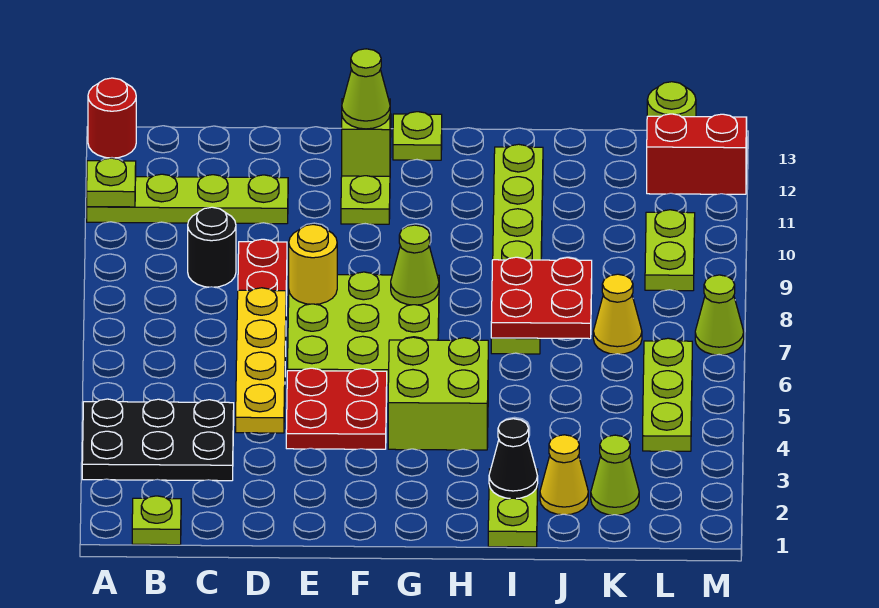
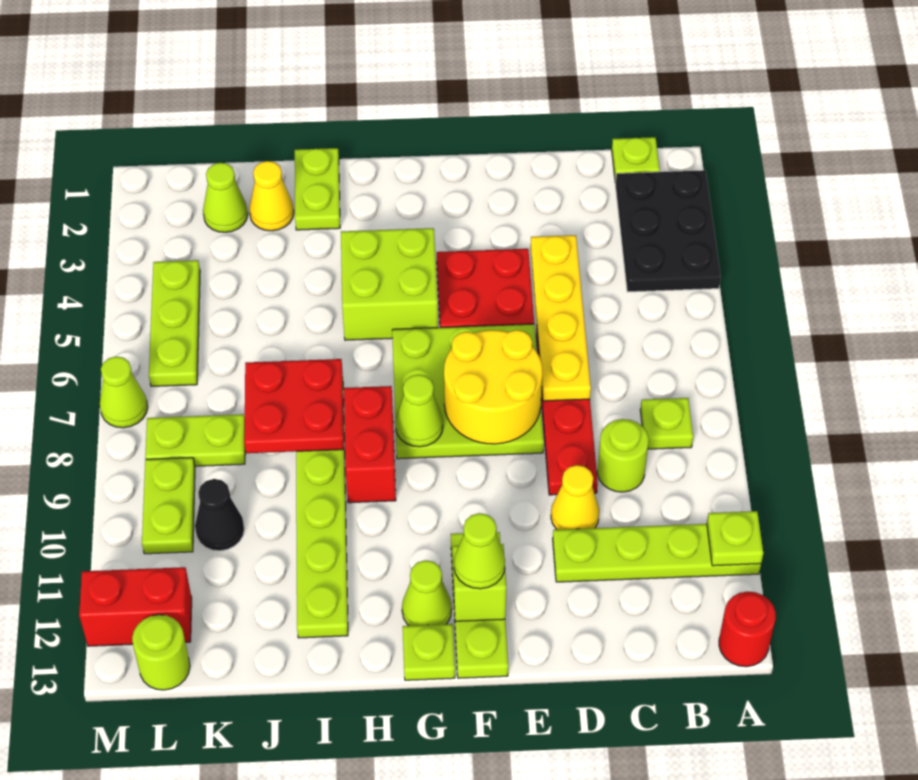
black 2x3 plate [82,399,234,481] -> black 2x3 plate turned to [616,170,721,292]
none -> lime 1x1 plate [640,398,693,449]
black 1x1 round brick [188,207,236,287] -> lime 1x1 round brick [597,419,649,492]
yellow 1x1 round brick [289,224,337,304] -> yellow 2x2 round brick [444,330,542,444]
none -> lime 1x1 cone [402,560,452,626]
none -> red 1x2 brick [344,386,396,503]
black 1x1 cone [489,419,538,499] -> black 1x1 cone moved to [195,479,244,551]
yellow 1x1 cone [593,274,642,354] -> yellow 1x1 cone moved to [551,465,599,530]
none -> lime 1x2 plate [145,414,245,466]

